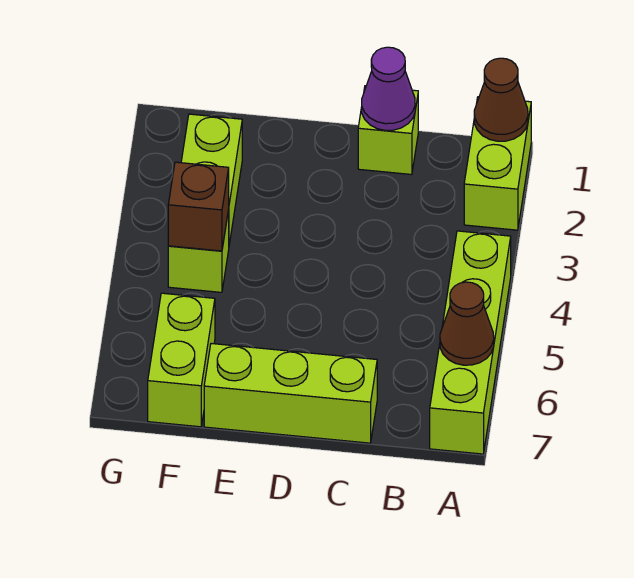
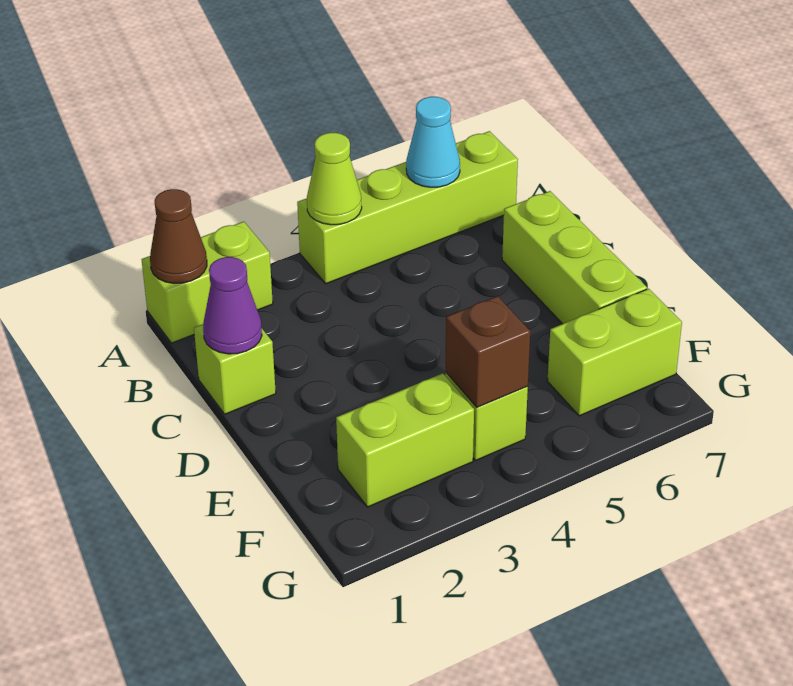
none -> lime 1x1 cone [307,133,362,225]
brown 1x1 cone [440,282,494,365] -> cyan 1x1 cone [406,97,460,187]

